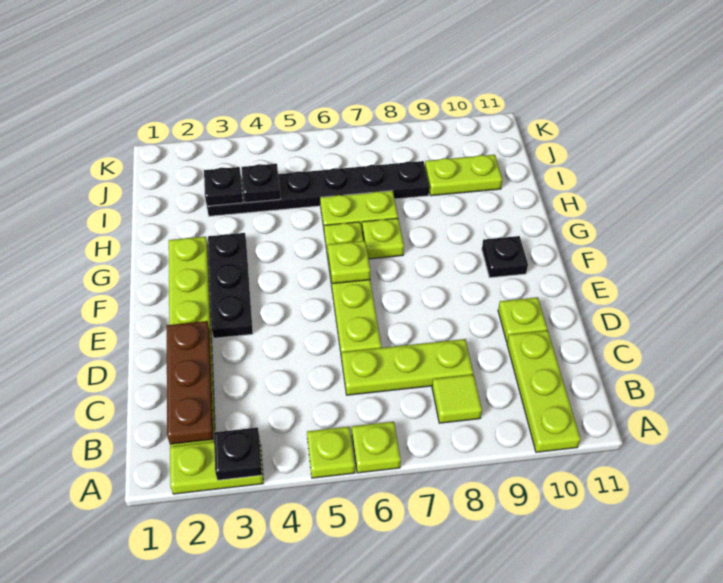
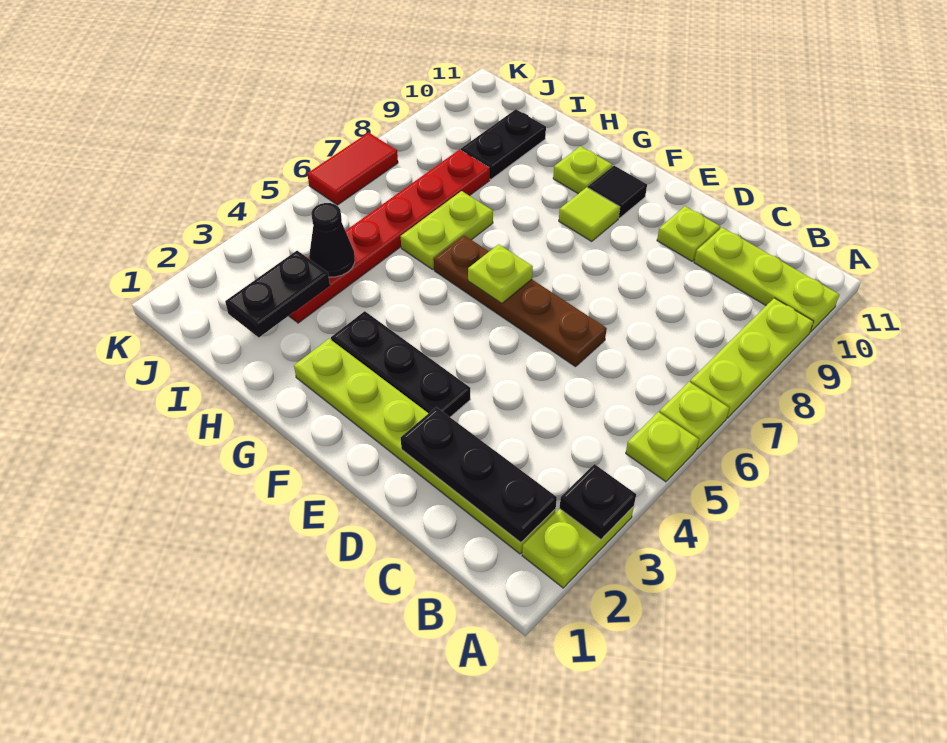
brown 1x3 plate [167,321,214,444] -> black 1x3 plate [401,407,557,543]
lime 1x1 tile [432,374,482,423] -> lime 1x1 tile moved to [559,187,620,241]
lime 1x3 plate [341,339,473,395] -> lime 1x3 plate moved to [690,298,814,418]
lime 1x4 plate [324,222,381,359] -> brown 1x4 plate [434,235,607,367]
black 1x1 plate [482,236,528,278] -> black 1x1 tile [588,166,647,218]
lime 1x1 plate [362,218,404,259] -> lime 1x1 plate moved to [553,146,612,194]
black 1x6 plate [207,161,429,216] -> red 1x6 plate [289,150,490,323]
black 1x1 plate [204,167,243,206] -> black 1x2 plate [225,251,330,337]
black 1x1 plate [242,164,281,203] -> black 1x1 cone [309,203,355,277]
lime 1x2 plate [425,155,502,196] -> black 1x2 plate [461,109,546,179]
none -> red 1x2 tile [307,132,398,205]

